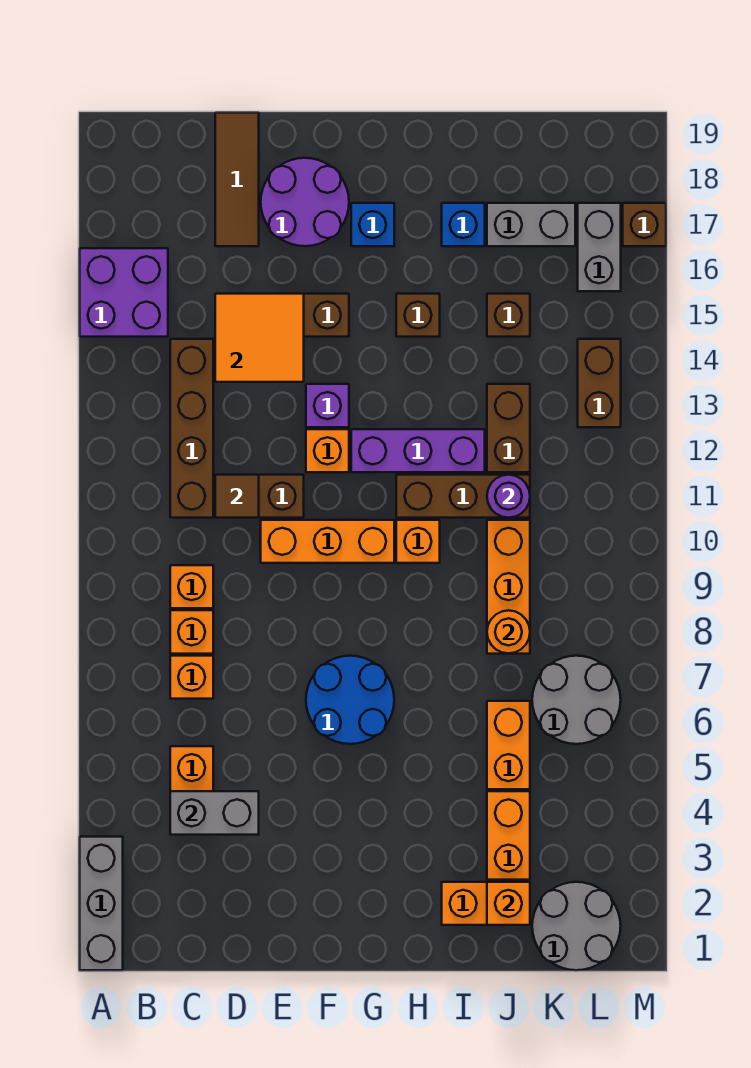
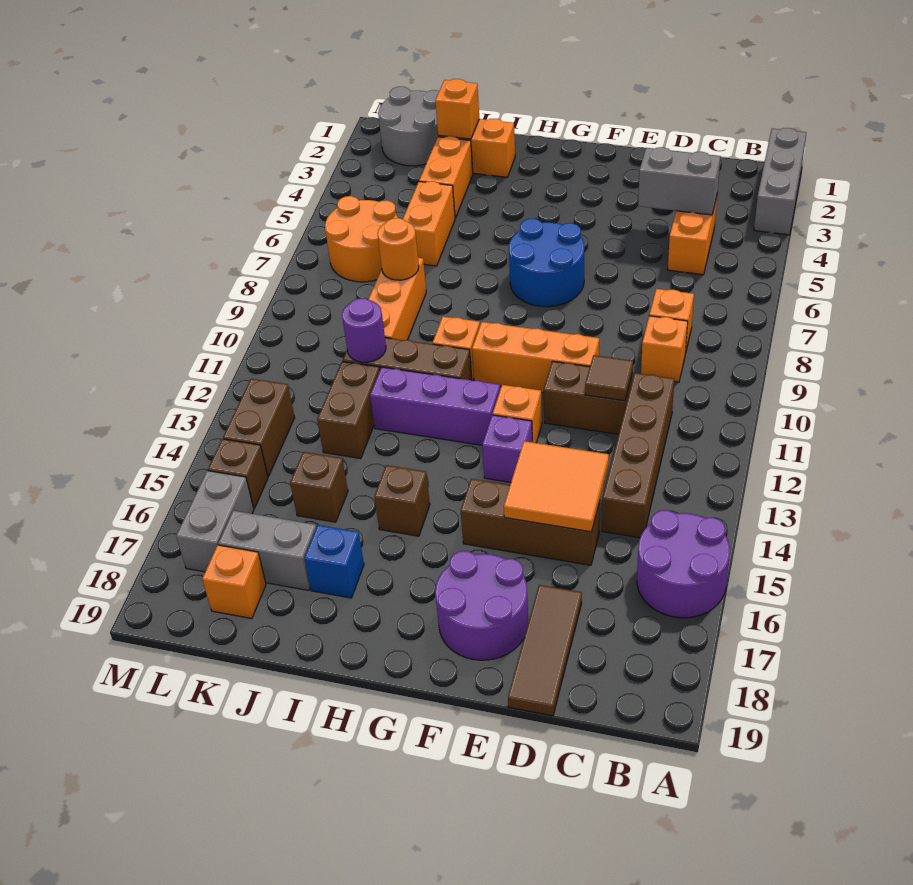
purple 2x2 brick [80,248,168,337] -> purple 2x2 round brick [637,510,730,618]
orange 1x1 brick [170,656,213,699] -> orange 1x1 brick moved to [202,545,266,619]
blue 1x1 brick [351,203,394,246] -> none
grey 2x2 round brick [532,656,621,744] -> orange 2x2 round brick [325,196,398,282]
brown 1x1 brick [623,203,666,246] -> brown 1x1 brick moved to [208,439,268,508]

